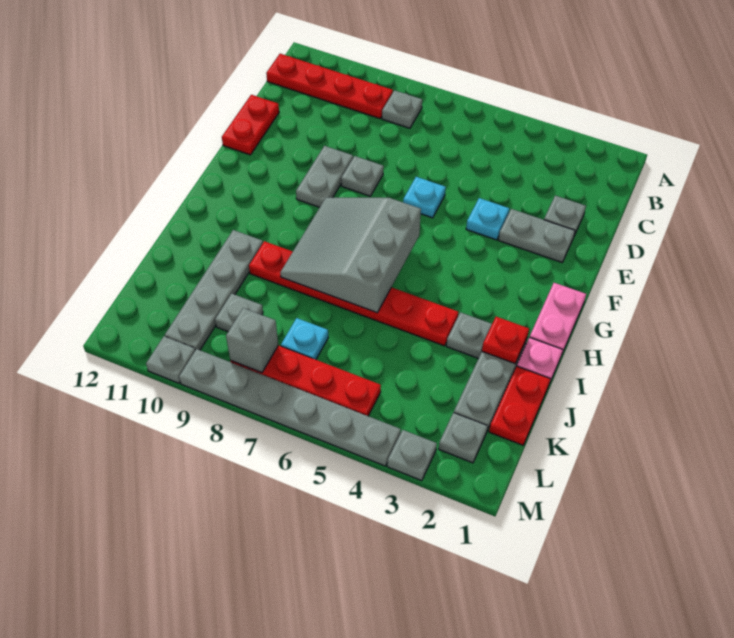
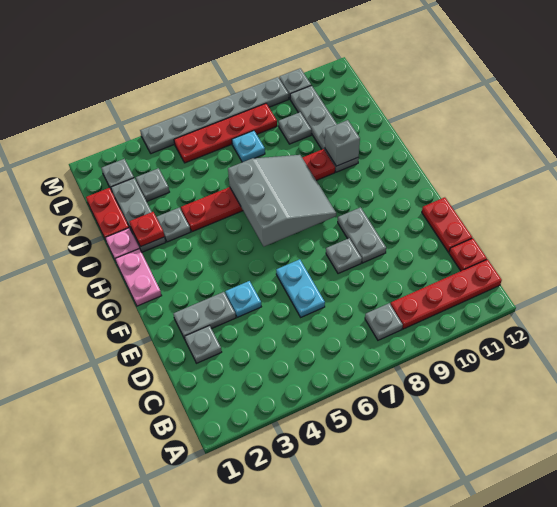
none -> red 1x1 plate [449,238,487,271]
cyan 1x1 plate [403,177,446,218] -> cyan 1x2 plate [276,259,325,317]
grey 1x1 brick [226,308,278,373] -> grey 1x1 brick moved to [325,120,360,166]
grey 1x1 plate [387,430,437,481] -> grey 1x1 plate moved to [136,168,169,202]

